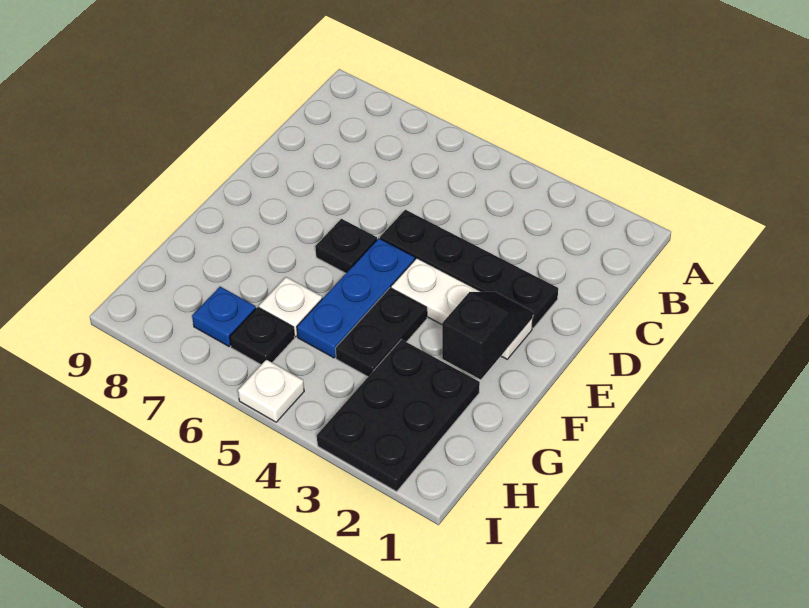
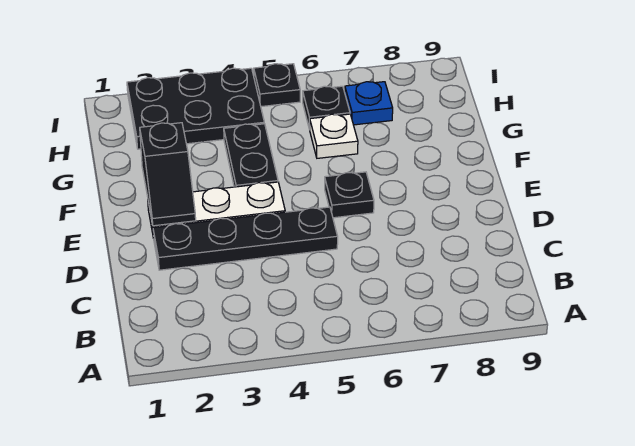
blue 1x3 plate [297,238,415,358] -> none
black 2x3 plate [317,339,480,492] -> black 2x3 plate turned to [127,68,264,149]
white 1x1 plate [238,360,304,422] -> black 1x1 plate [254,64,300,107]

